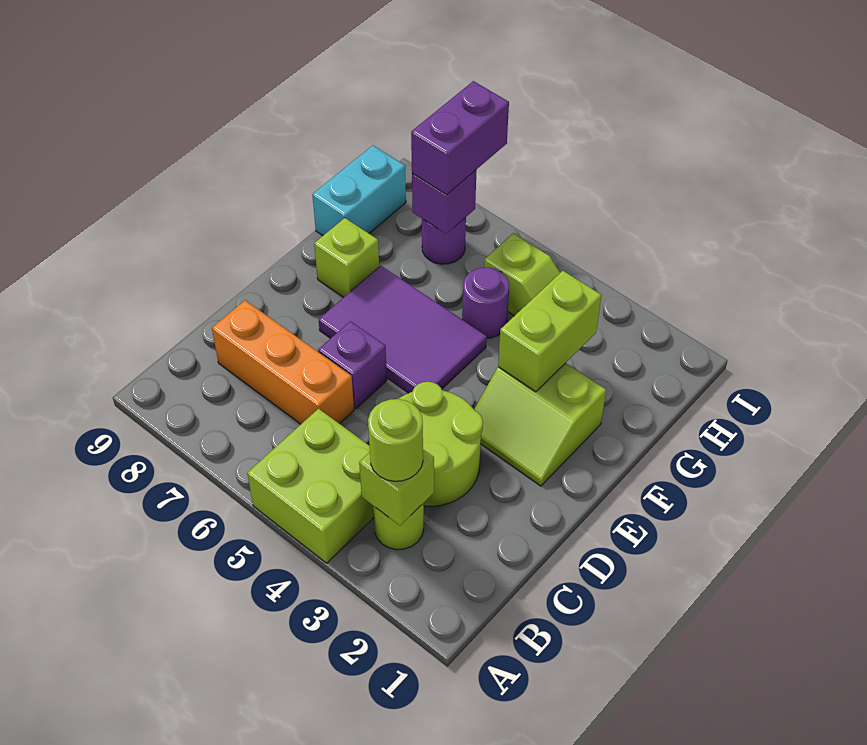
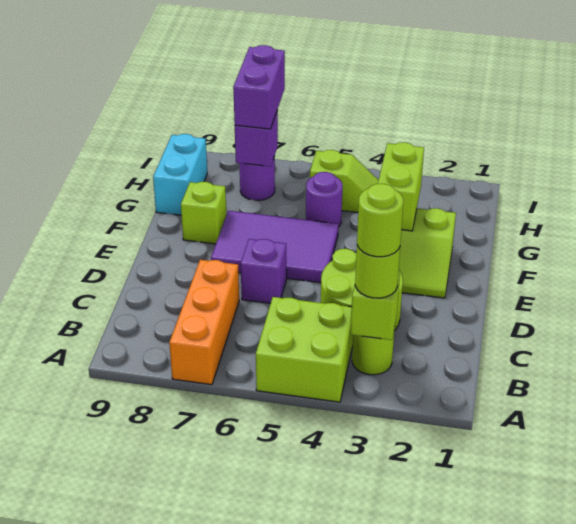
none -> lime 1x1 round brick [357,184,403,257]
orange 1x3 brick [212,300,354,424] -> orange 1x3 brick turned to [169,260,239,385]

